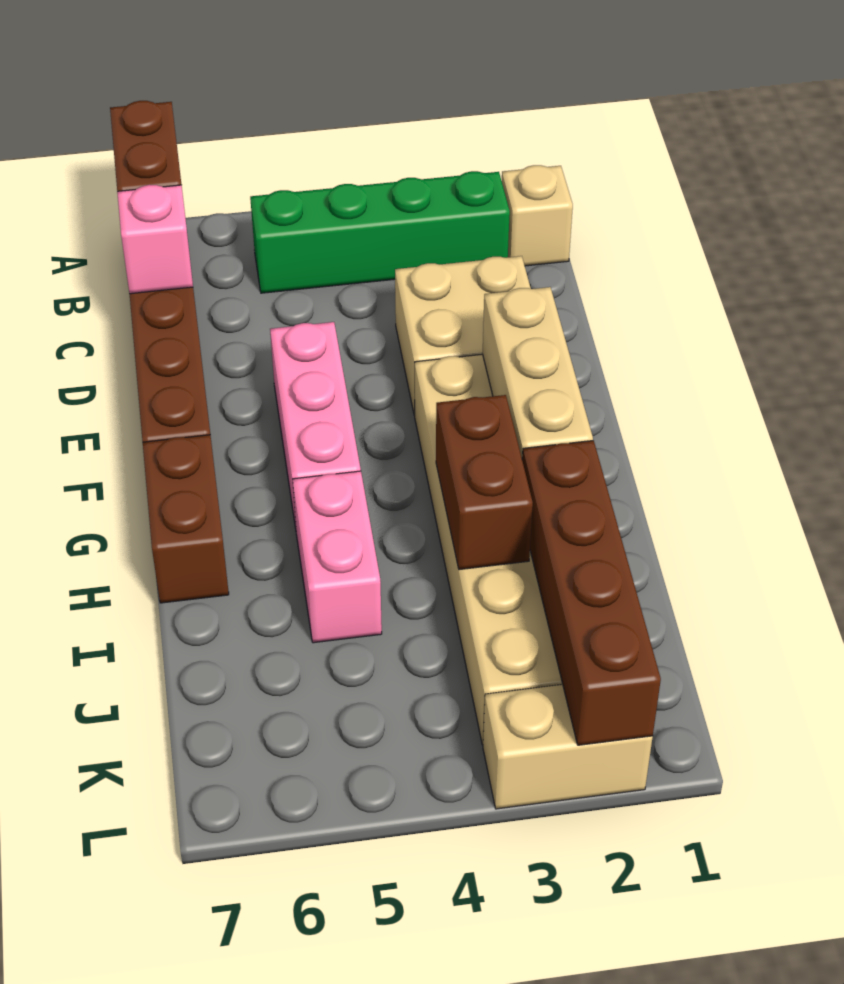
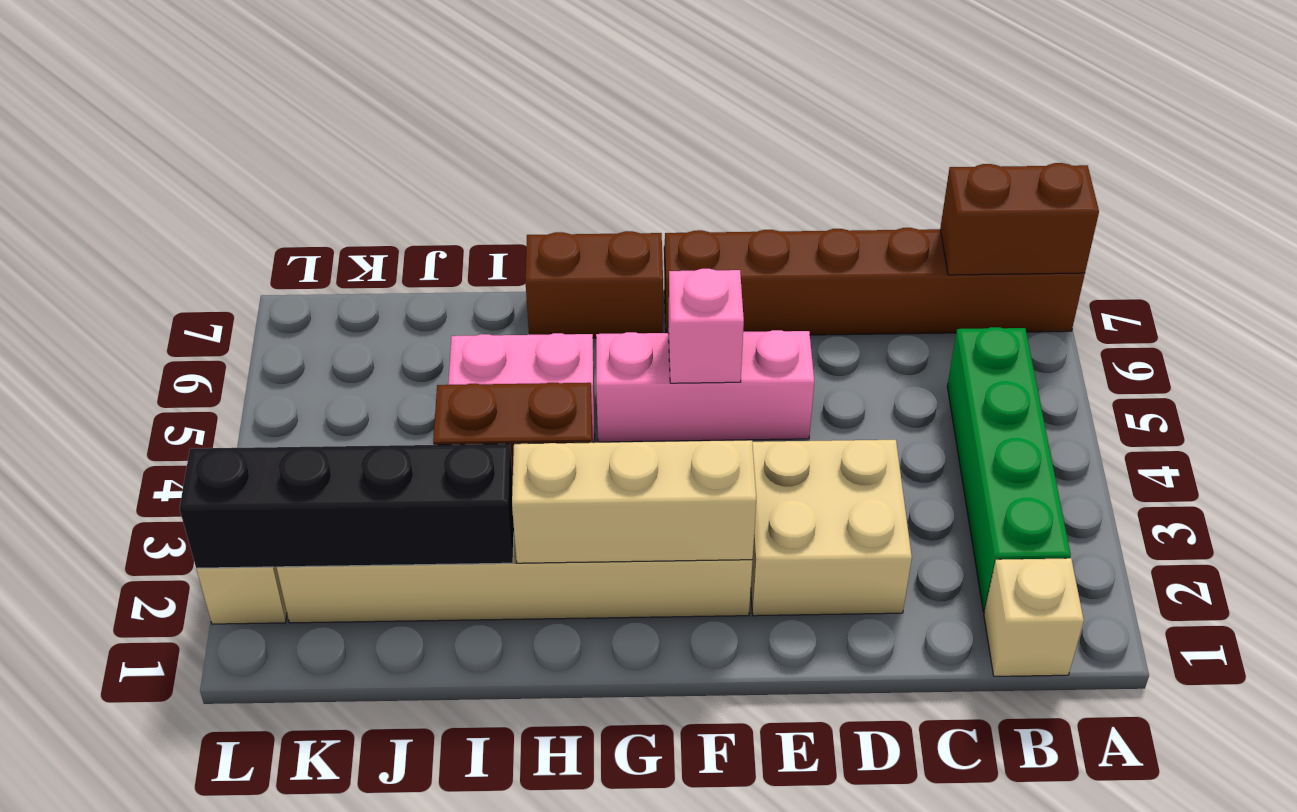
pink 1x1 brick [117,185,193,294] -> pink 1x1 brick moved to [668,269,744,383]
brown 1x4 brick [522,441,661,745] -> black 1x4 brick [179,444,514,569]

